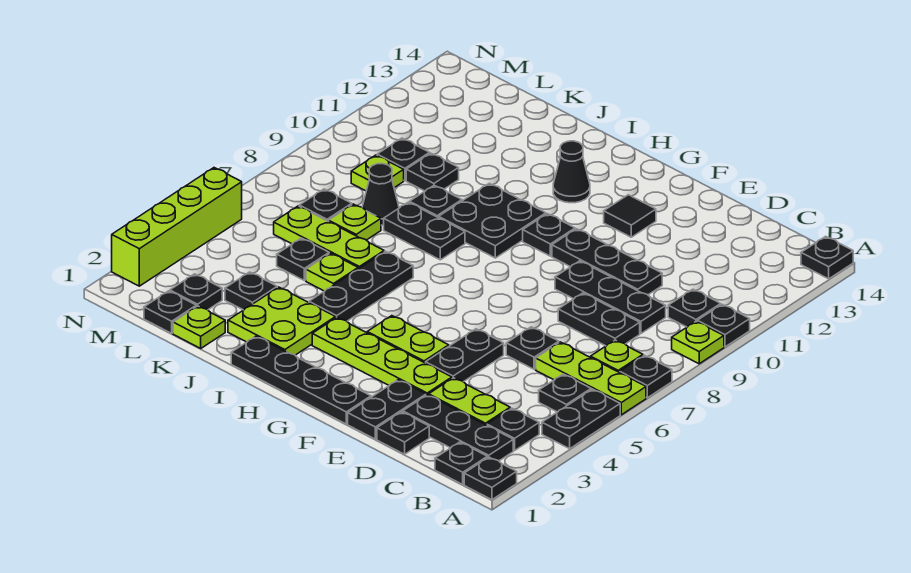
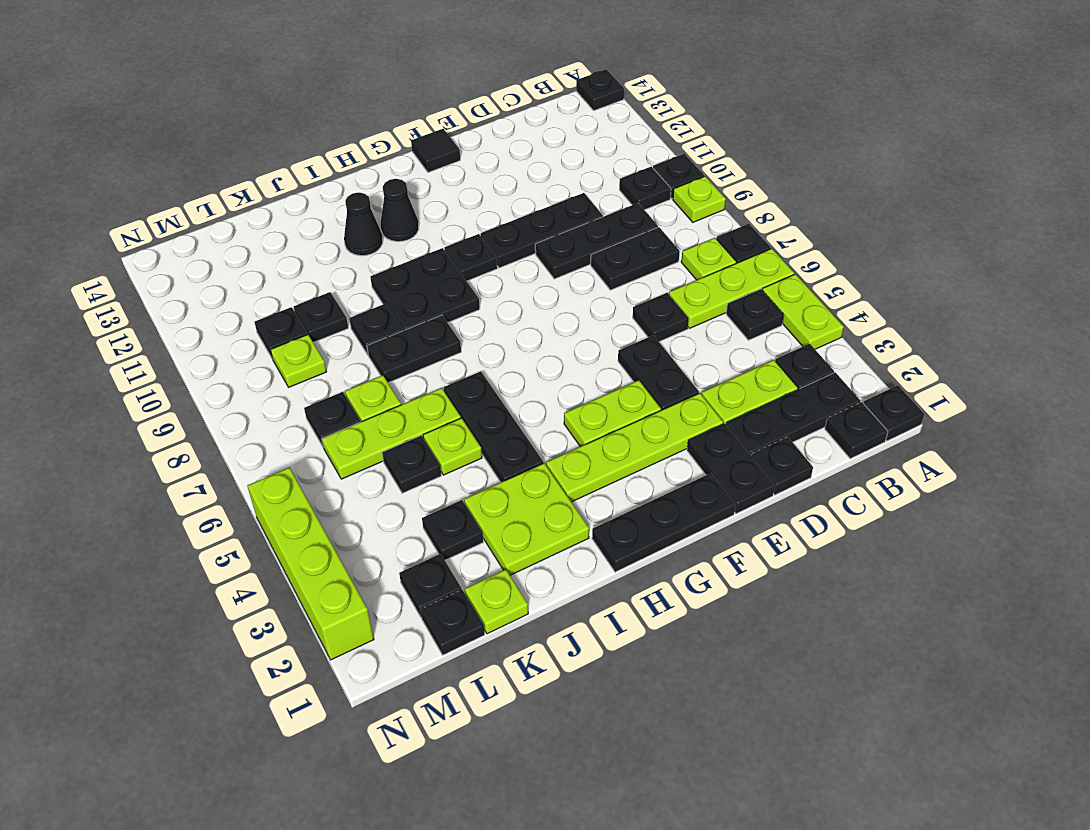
black 1x2 plate [542,389,620,449] -> lime 1x2 plate [762,274,844,349]
black 1x4 plate [231,336,371,424] -> black 1x3 plate [592,473,735,572]
black 1x1 tile [604,195,656,237] -> black 1x1 tile moved to [411,129,460,172]
black 1x1 cone [362,164,399,225] -> black 1x1 cone moved to [344,192,383,256]

